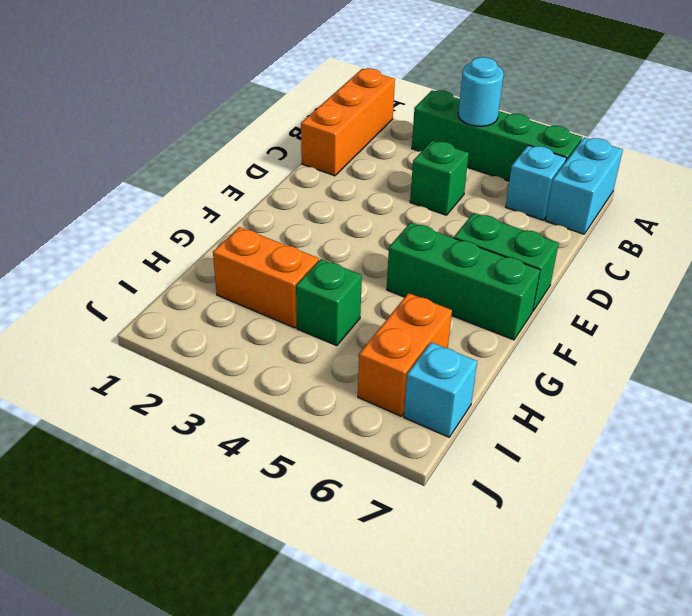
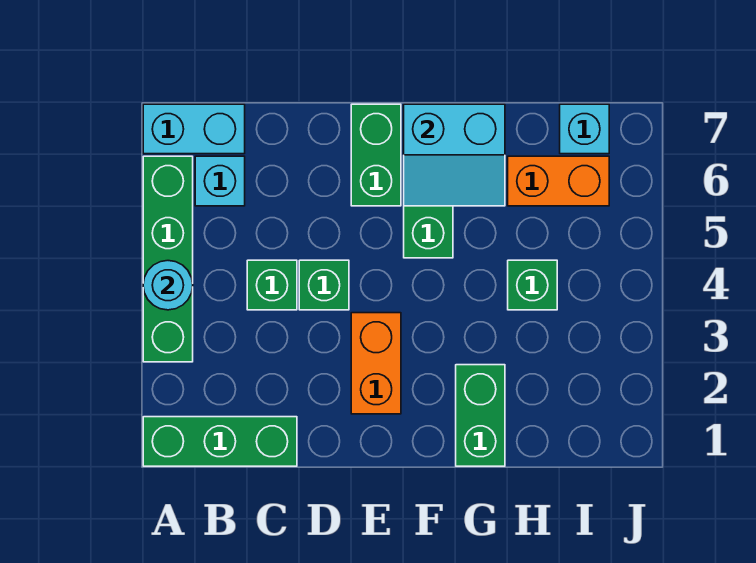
orange 1x3 brick [301,68,395,176] -> green 1x3 brick [143,417,297,466]
none -> green 1x1 brick [299,260,349,310]
none -> cyan 2x2 slope [404,104,505,206]
none -> green 1x2 brick [456,365,505,466]
orange 1x2 brick [213,227,319,328] -> orange 1x2 brick moved to [351,313,401,414]

